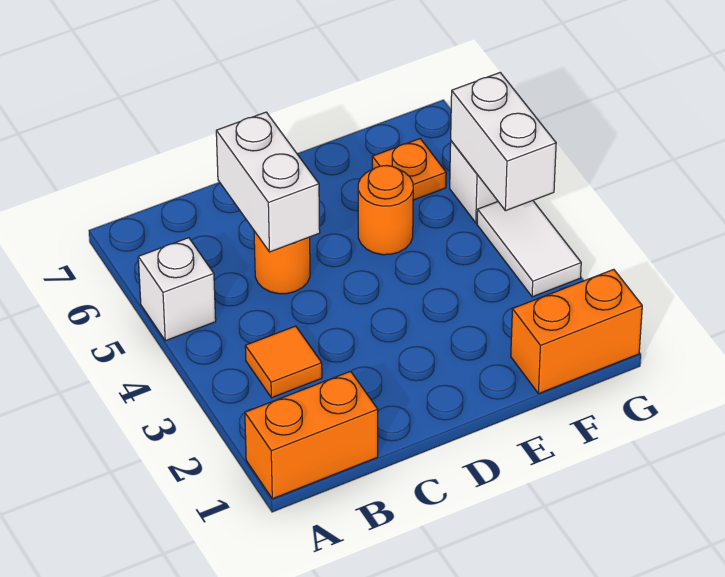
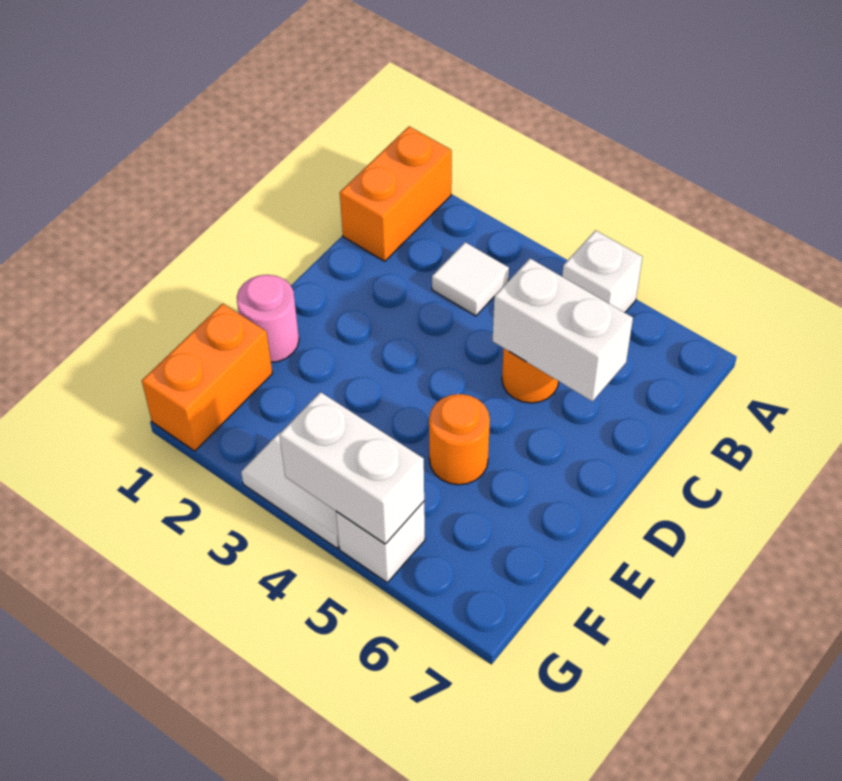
orange 1x1 tile [245,326,322,398] -> white 1x1 tile [432,242,509,316]
none -> pink 1x1 round brick [237,275,299,362]
orange 1x1 plate [372,139,446,200] -> none

